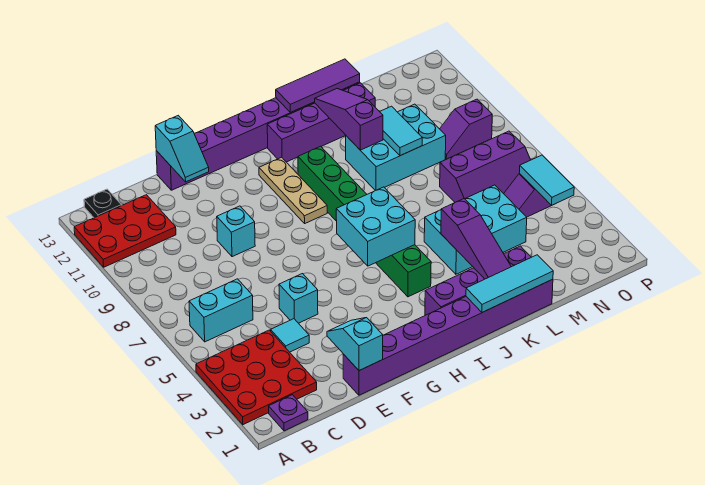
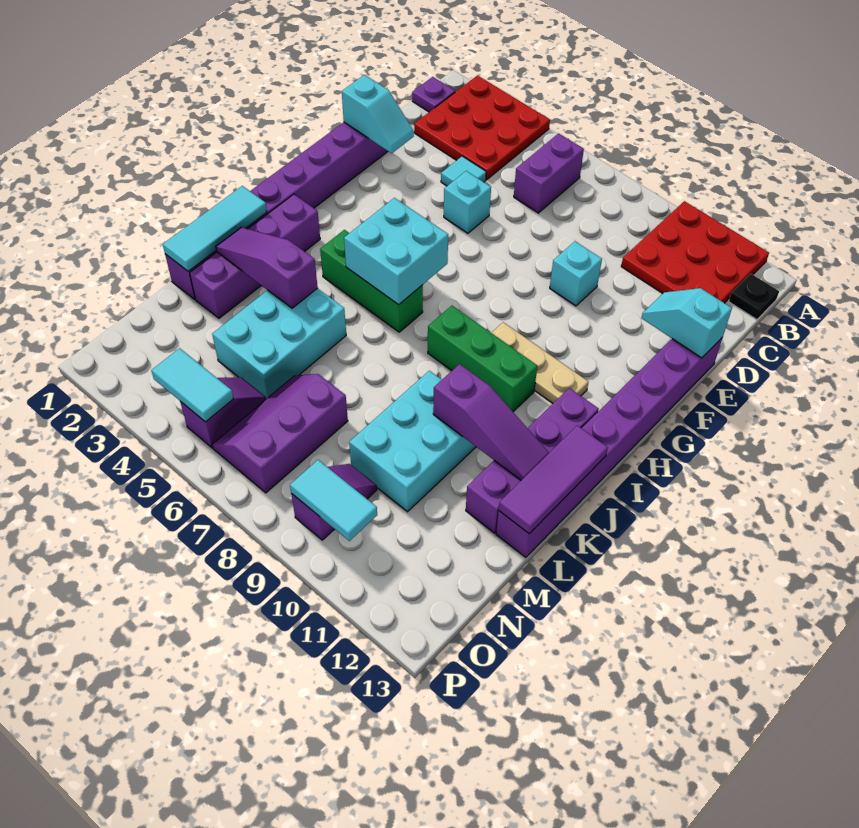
red 2x3 plate [74,195,176,267] -> red 3x3 plate [621,201,769,303]
cyan 1x2 brick [189,279,253,342] -> purple 1x2 brick [514,133,584,213]
cyan 1x2 tile [380,106,422,156] -> cyan 1x2 tile moved to [290,460,377,541]

